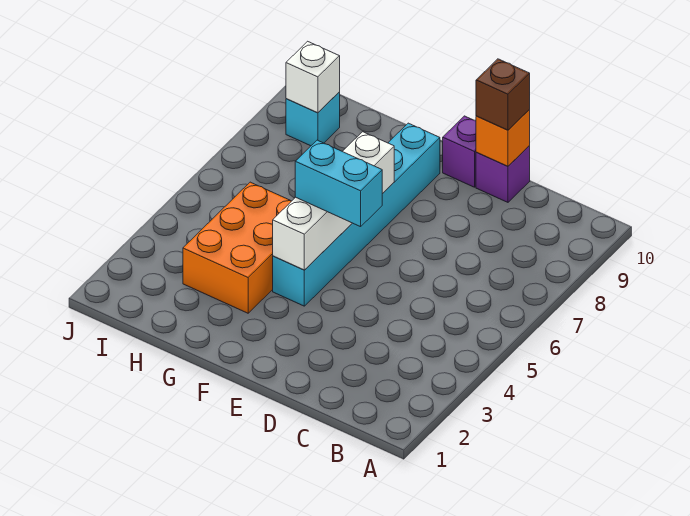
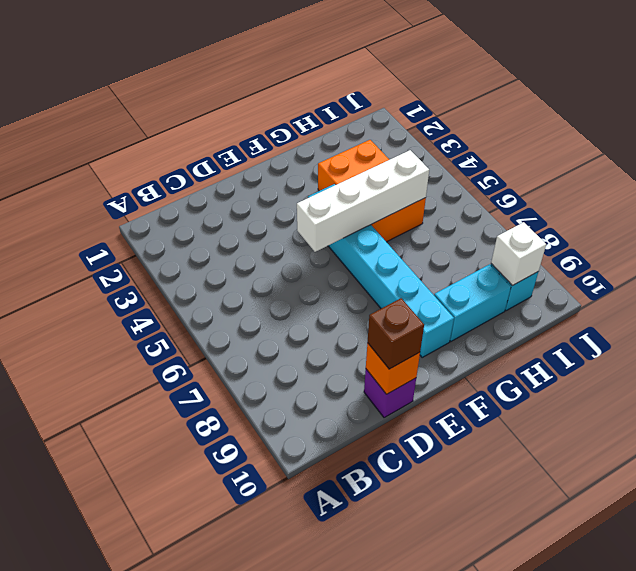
cyan 1x2 brick [295,140,382,227] -> cyan 1x2 brick moved to [434,264,511,341]
purple 1x1 brick [443,116,476,187] -> none
white 1x4 brick [273,132,394,270] -> white 1x4 brick turned to [297,150,429,252]

